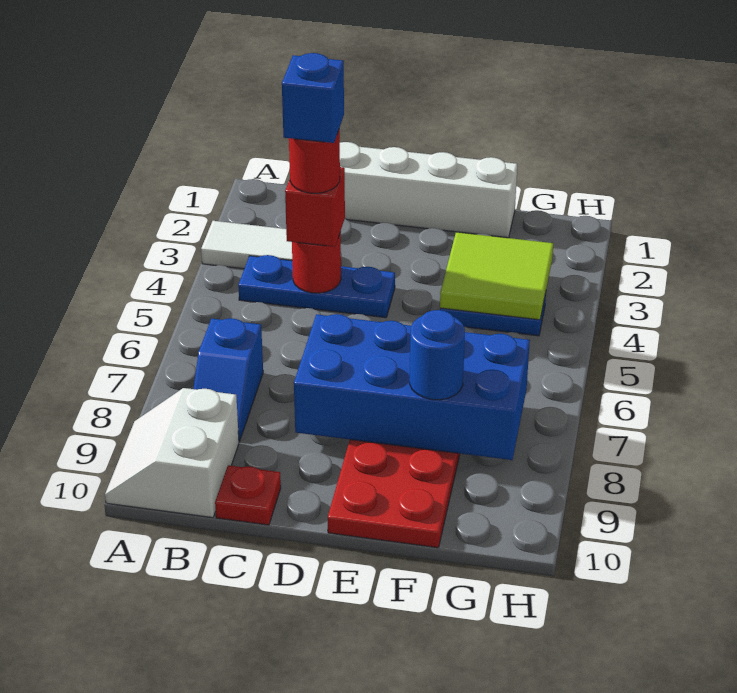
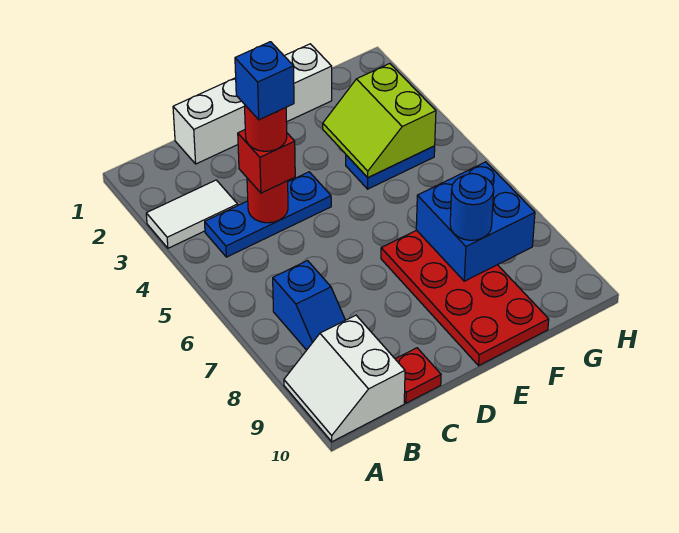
blue 2x4 brick [294,314,530,460] -> blue 2x2 brick [416,162,535,281]
lime 2x2 tile [440,232,553,320] -> lime 2x2 slope [323,64,436,178]

